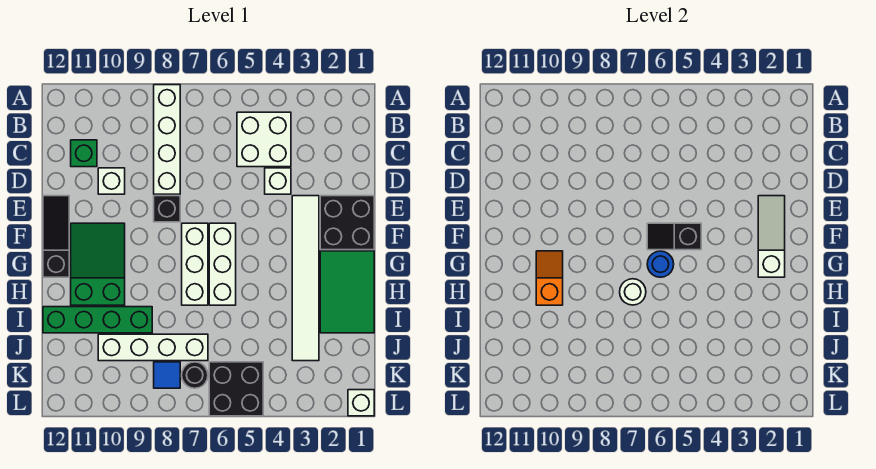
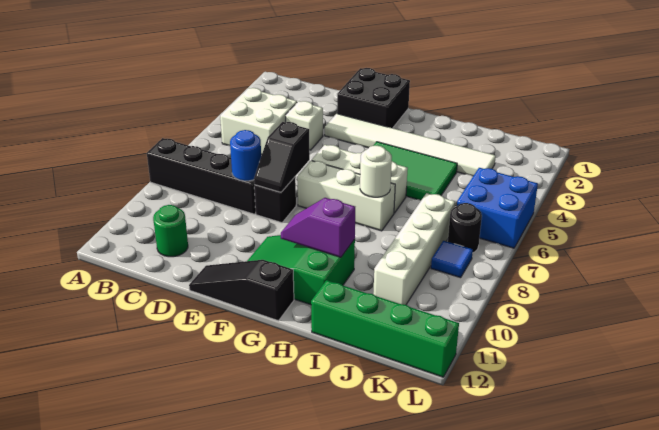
white 1x4 brick [154,85,180,194] -> black 1x4 brick [147,138,256,214]
green 1x1 brick [71,140,97,167] -> green 1x1 round brick [153,205,188,257]
white 1x1 brick [98,168,125,194] -> none
white 1x3 slope [758,196,785,277] -> none
black 1x2 slope [647,223,701,250] -> black 1x2 slope moved to [254,122,310,192]
green 2x3 tile [320,251,374,333] -> green 2x3 tile moved to [373,142,457,200]
blue 1x1 round brick [647,251,674,277] -> blue 1x1 round brick moved to [230,130,261,181]
orange 1x2 slope [536,251,563,305] -> purple 1x2 slope [281,198,355,257]
green 1x4 brick [43,307,152,333] -> green 1x4 brick turned to [311,280,459,377]
black 2x2 brick [209,362,263,416] -> blue 2x2 brick [457,168,538,248]
white 1x1 brick [348,390,374,416] -> none

